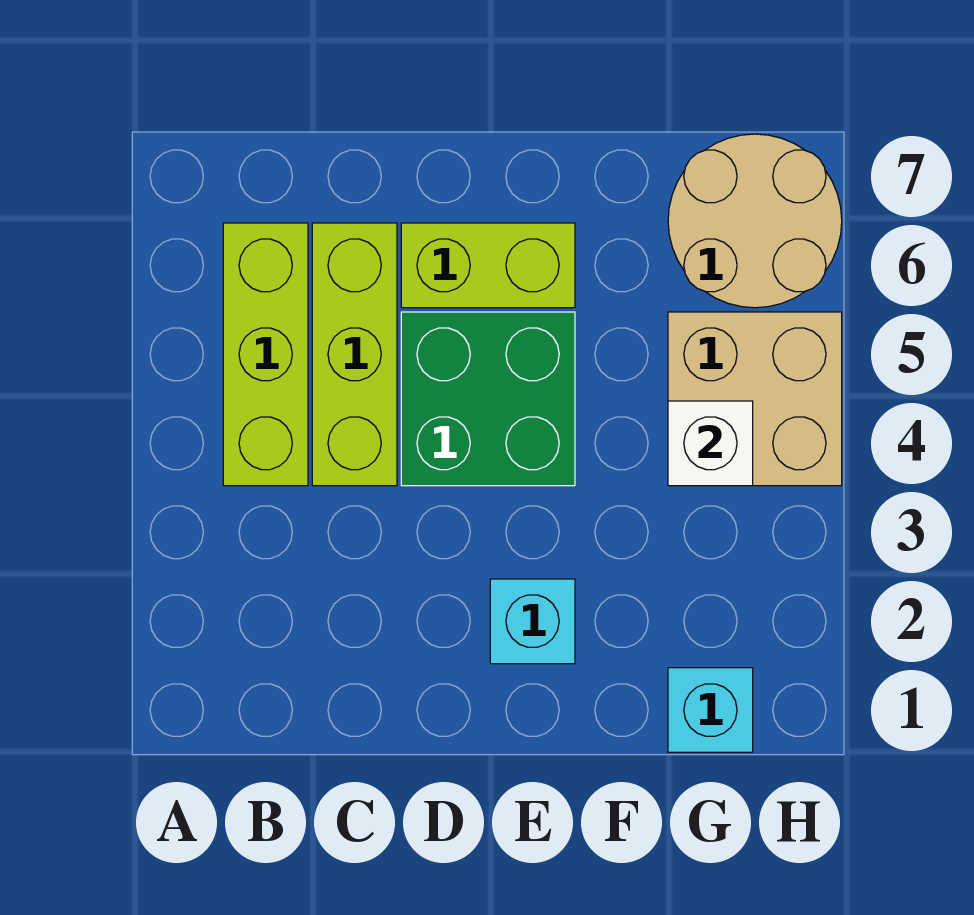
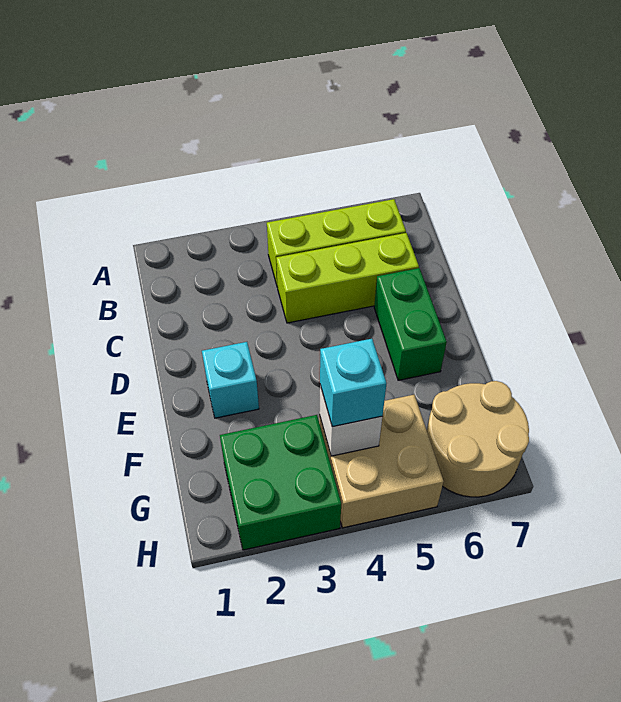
green 2x2 brick [401,312,575,486] -> green 2x2 brick moved to [220,415,341,550]
lime 1x2 brick [401,223,575,308] -> green 1x2 brick [374,268,447,380]
cyan 1x1 brick [668,668,753,752] -> cyan 1x1 brick moved to [320,339,387,427]

